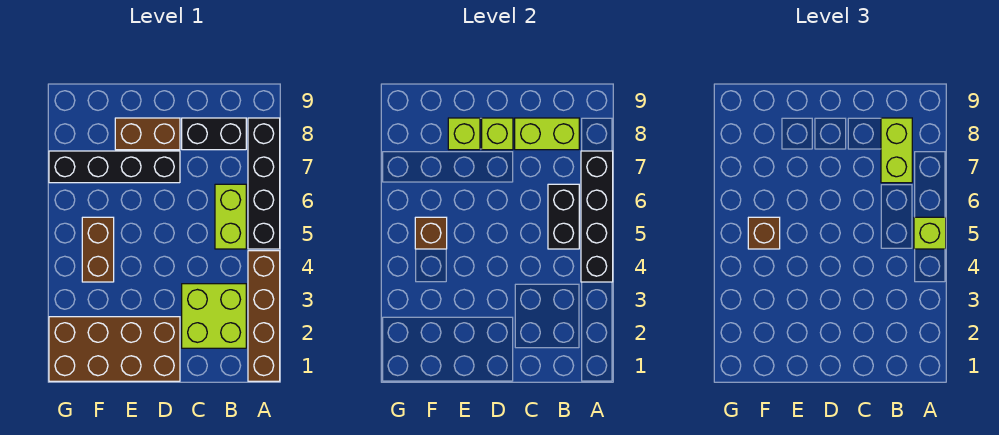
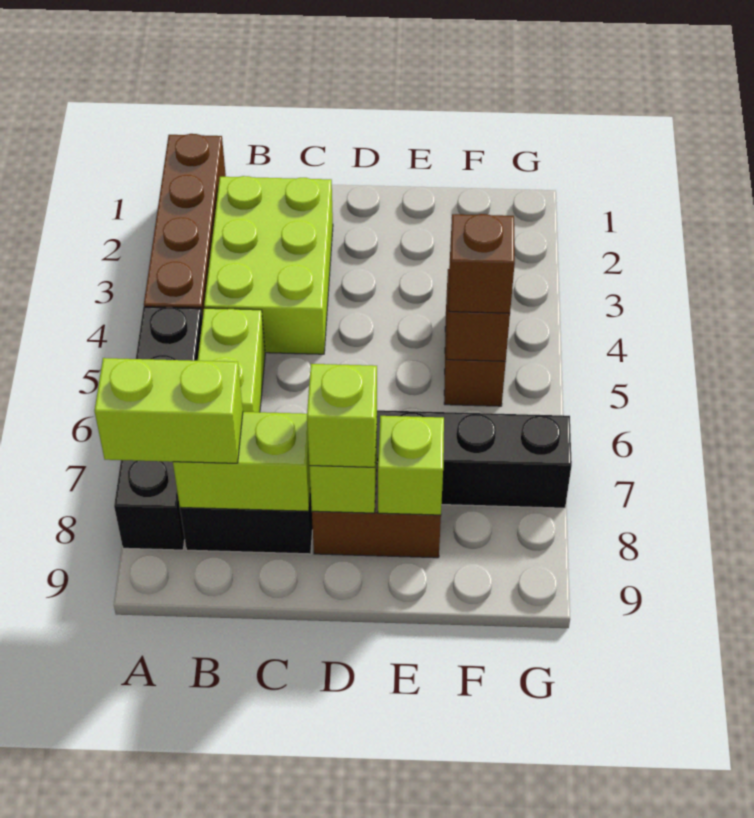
black 1x4 brick [581,151,613,282] -> none
lime 1x1 brick [914,217,946,249] -> lime 1x1 brick moved to [307,364,377,467]
lime 2x2 brick [182,284,246,348] -> lime 2x3 brick [204,176,333,354]
black 1x2 brick [548,184,579,249] -> none
lime 1x2 brick [881,118,912,183] -> lime 1x2 brick turned to [94,358,243,463]
brown 2x4 brick [49,317,180,381] -> none

